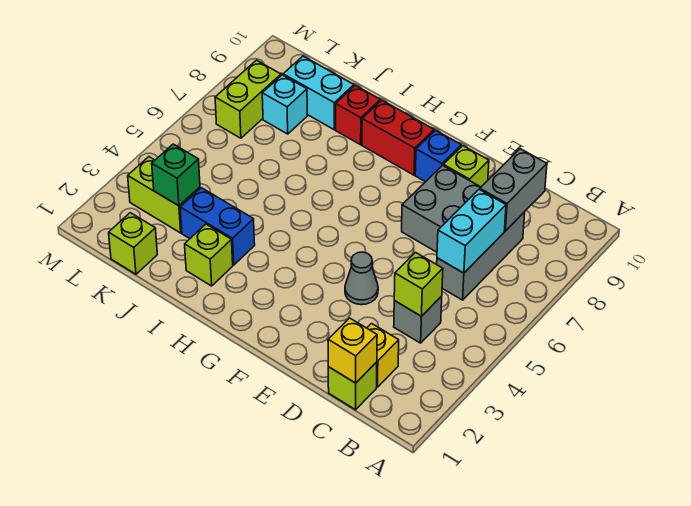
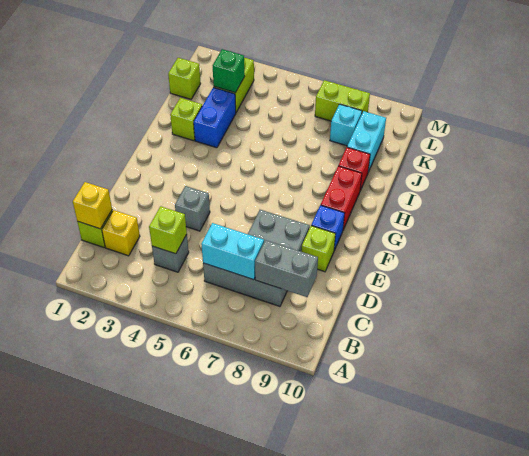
grey 1x1 cone [345,252,378,305] -> grey 1x1 brick [175,186,210,231]

